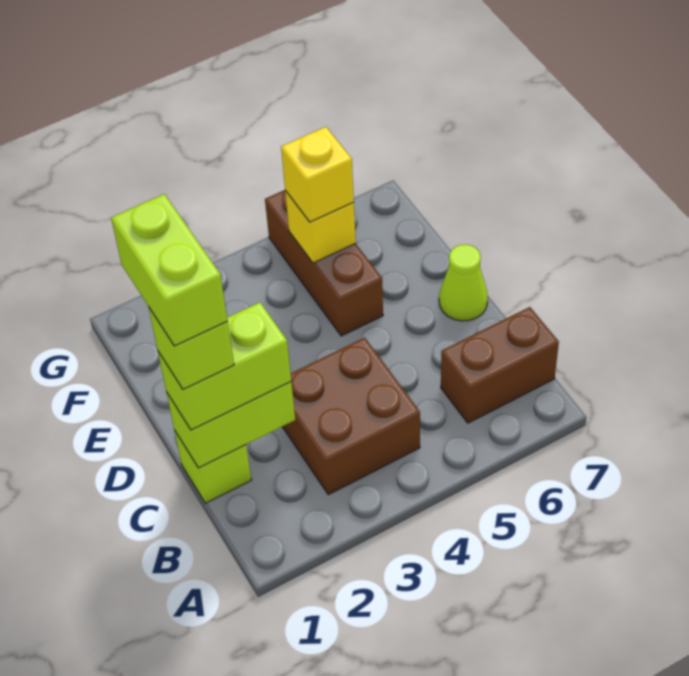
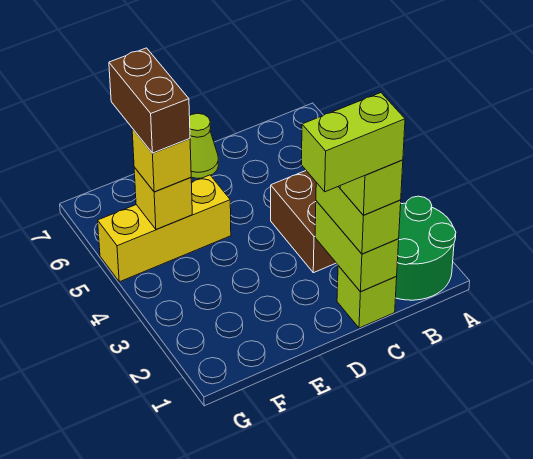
none -> green 2x2 round brick [396,196,456,300]
brown 1x2 brick [441,307,559,423] -> brown 1x2 brick moved to [109,48,190,153]
brown 1x3 brick [265,190,383,336] -> yellow 1x3 brick [98,175,231,282]

